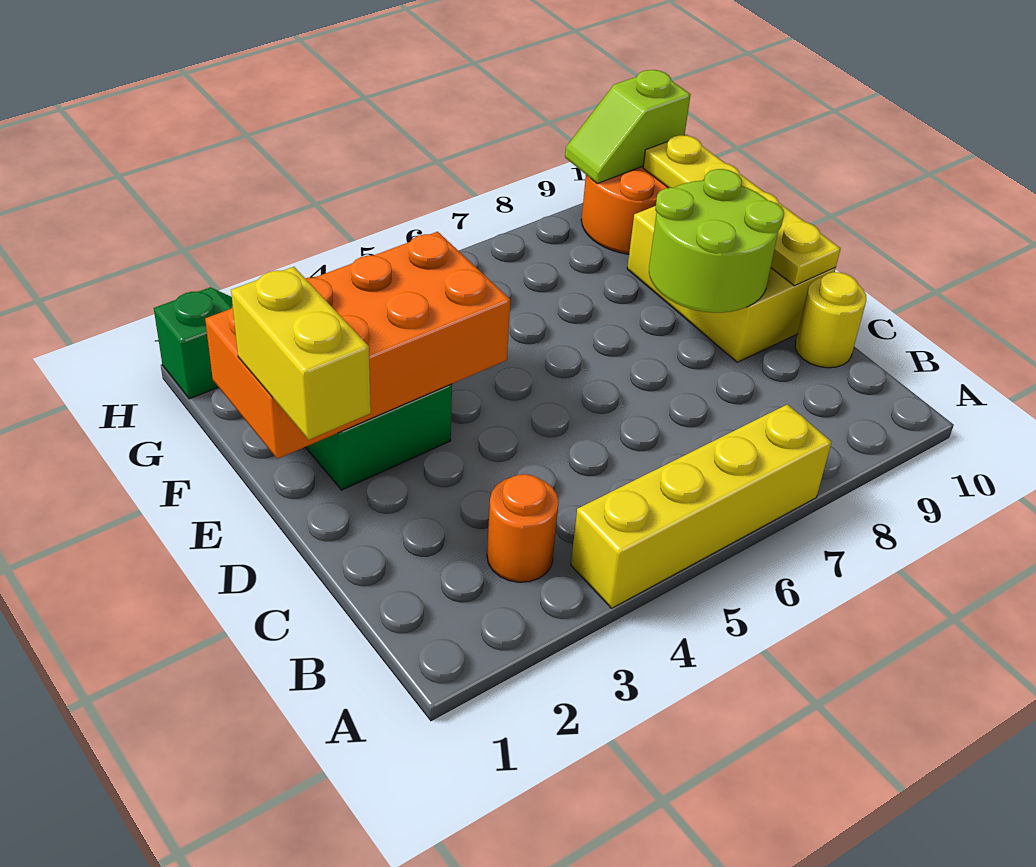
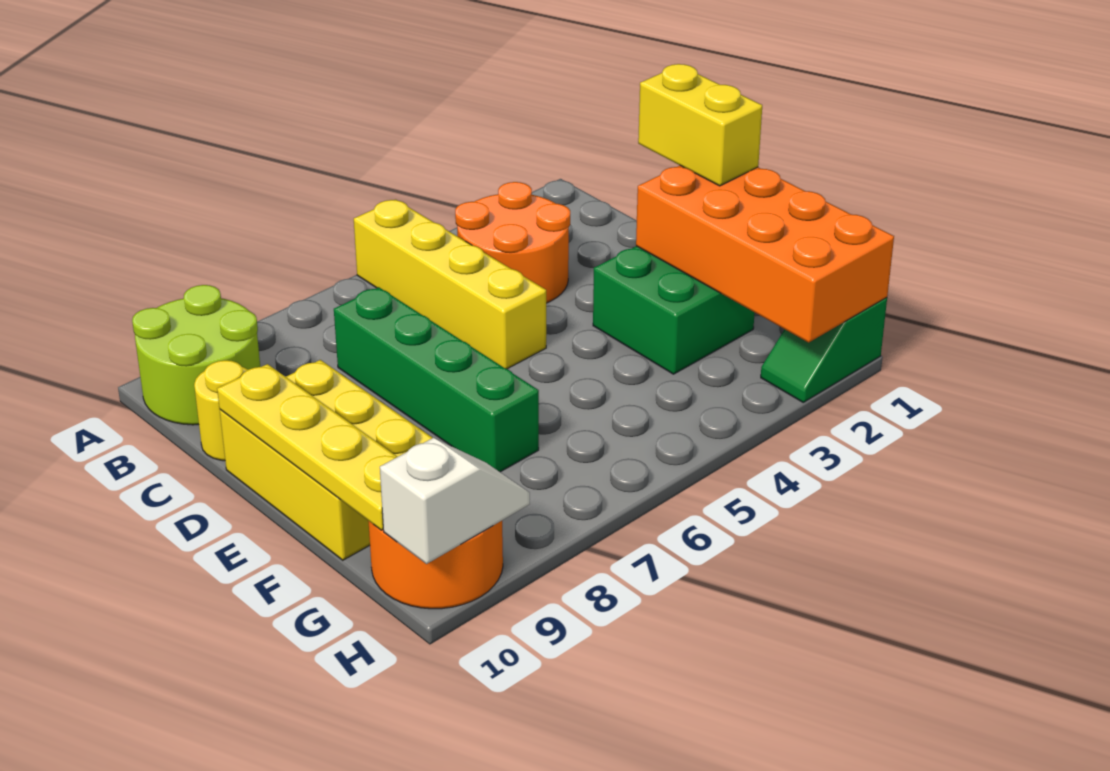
yellow 1x4 brick [571,404,832,608] -> yellow 1x4 brick turned to [354,199,546,369]
orange 1x1 round brick [487,474,559,582] -> orange 2x2 round brick [455,182,570,303]
none -> green 1x4 brick [334,287,539,472]
lime 2x2 round brick [649,169,784,313] -> lime 2x2 round brick moved to [132,285,260,425]
orange 2x4 brick [205,232,510,459] -> orange 2x4 brick turned to [636,166,894,342]
lime 1x2 slope [565,70,691,183] -> white 1x2 slope [380,438,530,564]

